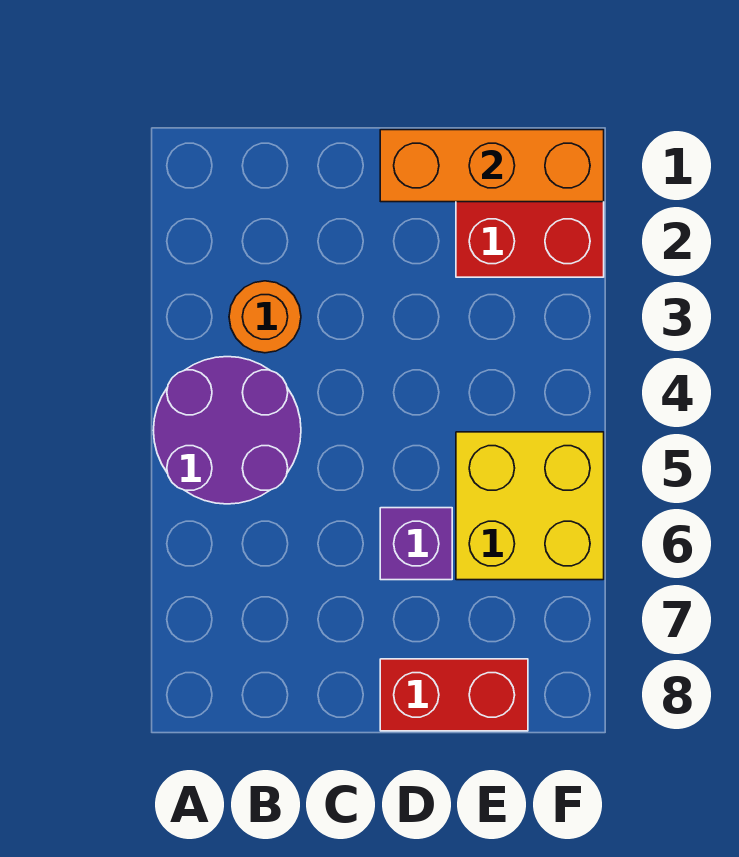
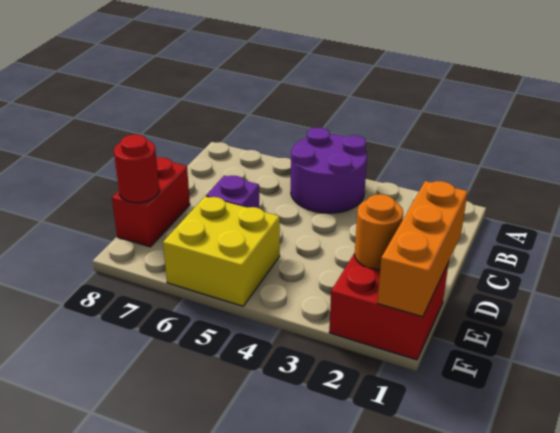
orange 1x1 round brick [229,281,301,353] -> orange 1x1 round brick moved to [355,194,403,269]
none -> red 1x1 round brick [114,135,159,203]

